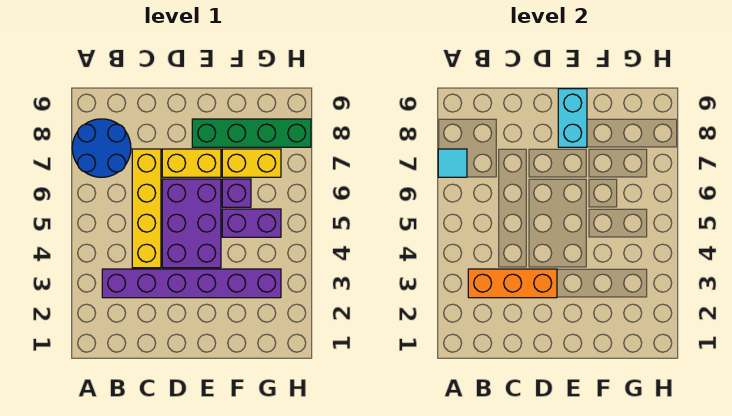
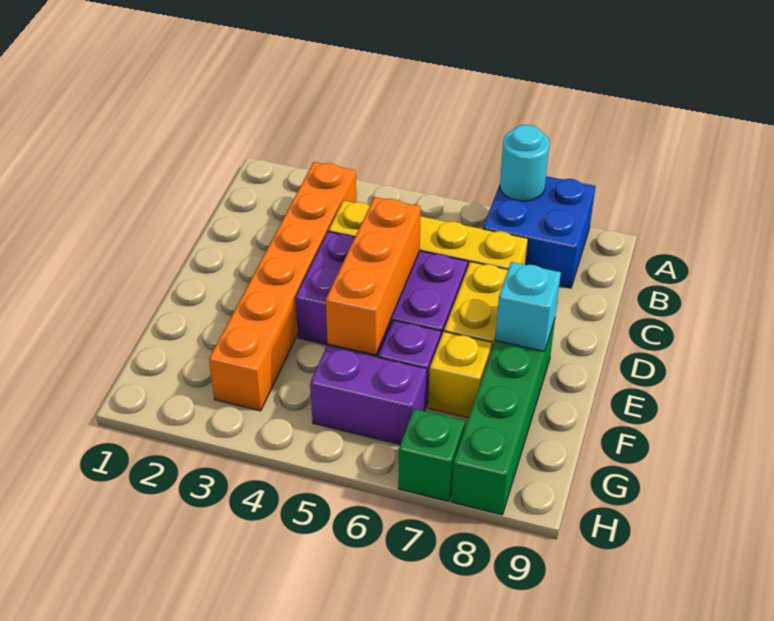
blue 2x2 round brick [72,119,131,177] -> blue 2x2 brick [483,176,596,288]
cyan 1x1 tile [438,149,467,177] -> cyan 1x1 round brick [500,125,550,201]
purple 1x6 brick [102,269,281,298] -> orange 1x6 brick [209,162,356,411]
orange 1x3 brick [468,269,557,298] -> orange 1x3 brick moved to [326,197,421,354]
cyan 1x2 brick [558,89,587,147] -> cyan 1x1 brick [495,262,561,351]
purple 1x2 brick [222,209,281,237] -> purple 1x2 brick turned to [310,346,427,444]
yellow 1x2 brick [222,149,281,177] -> yellow 1x1 brick [428,332,492,418]
none -> green 1x1 brick [398,409,465,502]

